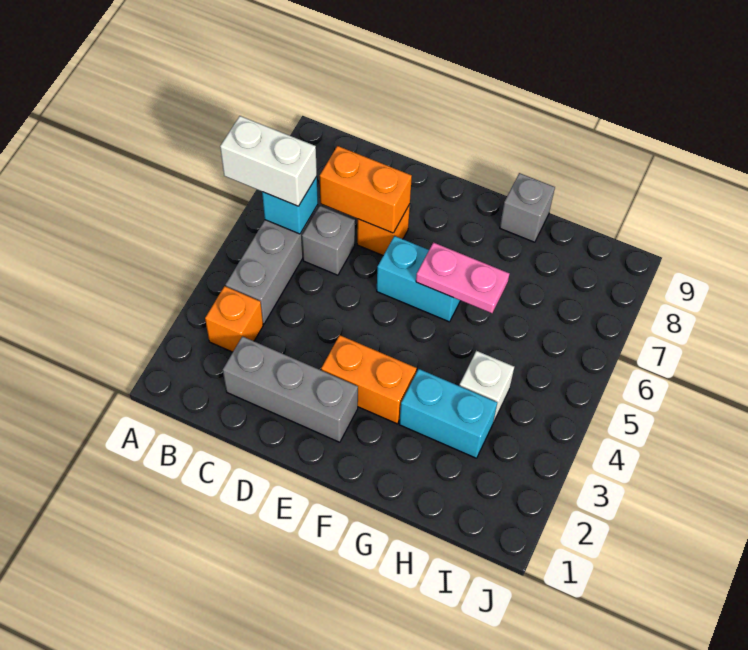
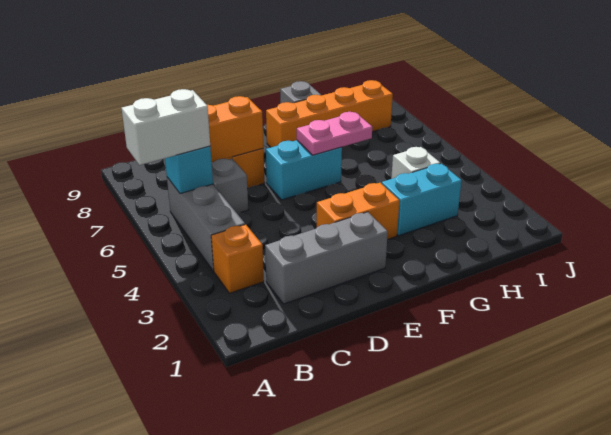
none -> orange 1x4 brick [266,80,393,147]

